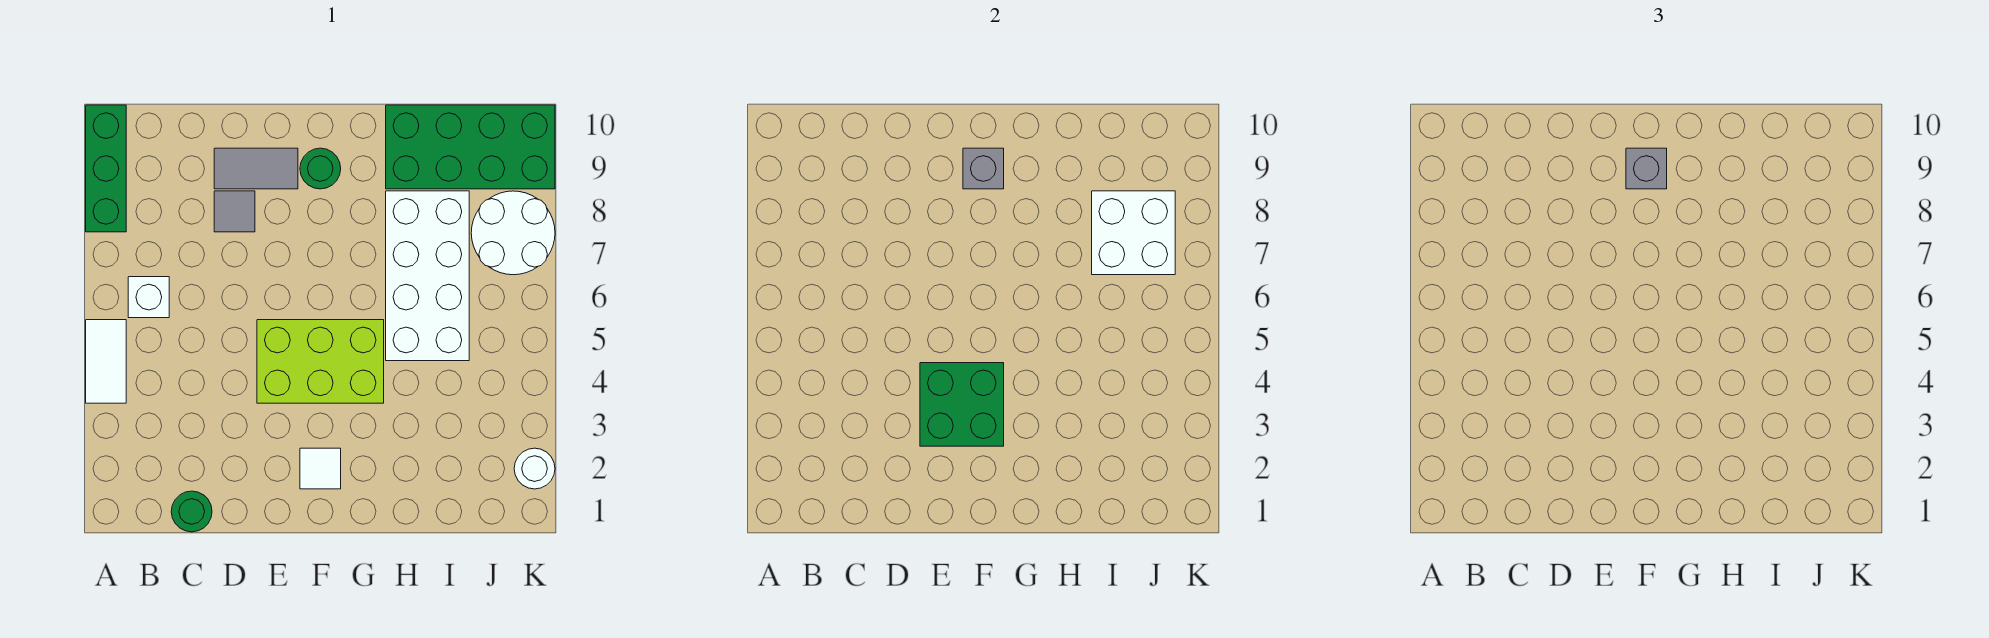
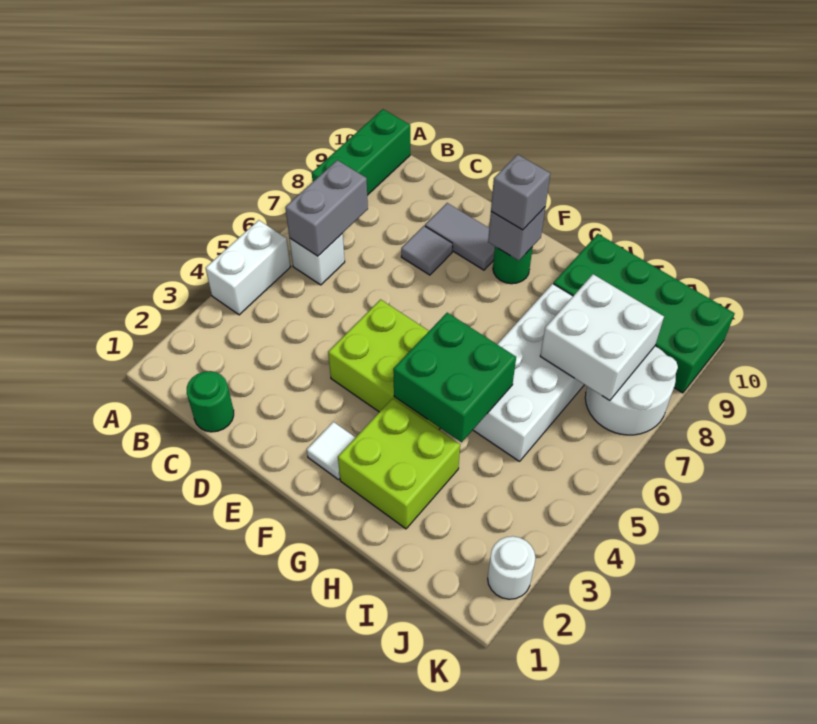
white 1x2 tile [86,320,126,403] -> white 1x2 brick [206,220,290,315]
none -> grey 1x2 brick [285,160,368,256]
green 2x2 brick [920,363,1004,446] -> green 2x2 brick moved to [393,313,516,442]
none -> lime 2x2 brick [338,398,460,529]

